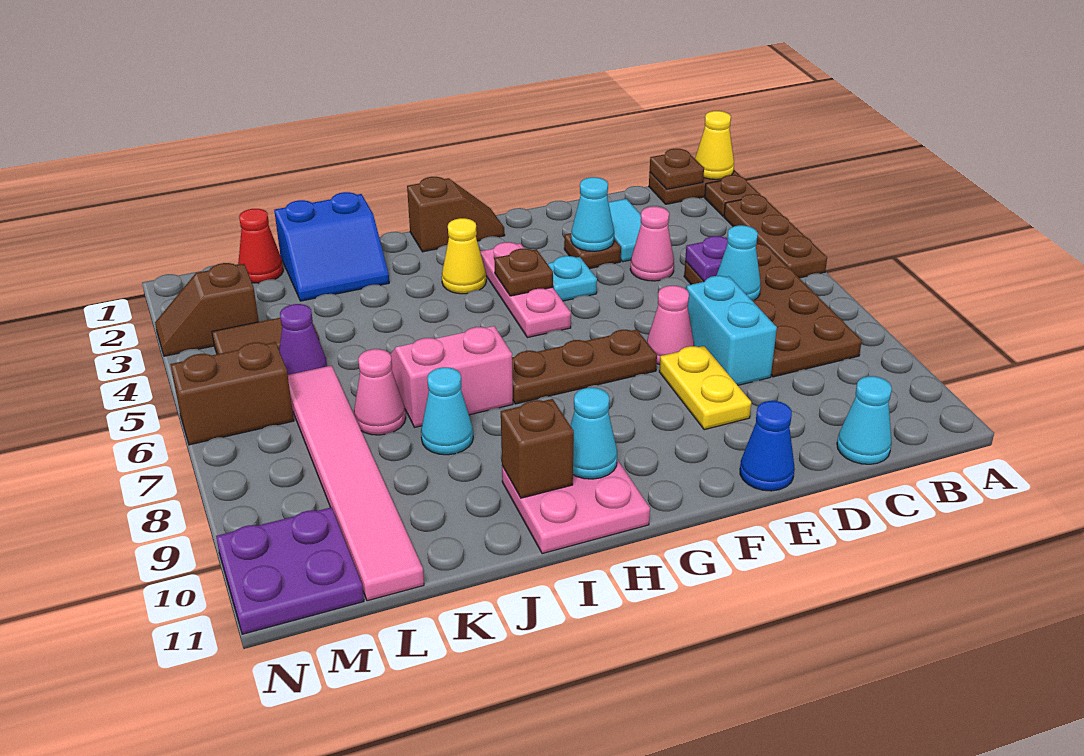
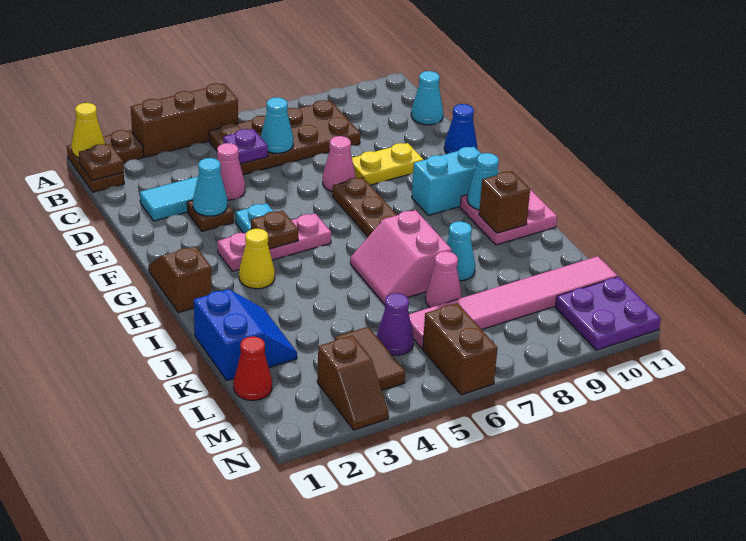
brown 1x3 plate [724,194,827,278] -> brown 1x3 brick [131,83,238,157]
cyan 1x2 brick [686,276,777,385] -> cyan 1x2 brick moved to [412,147,481,215]

